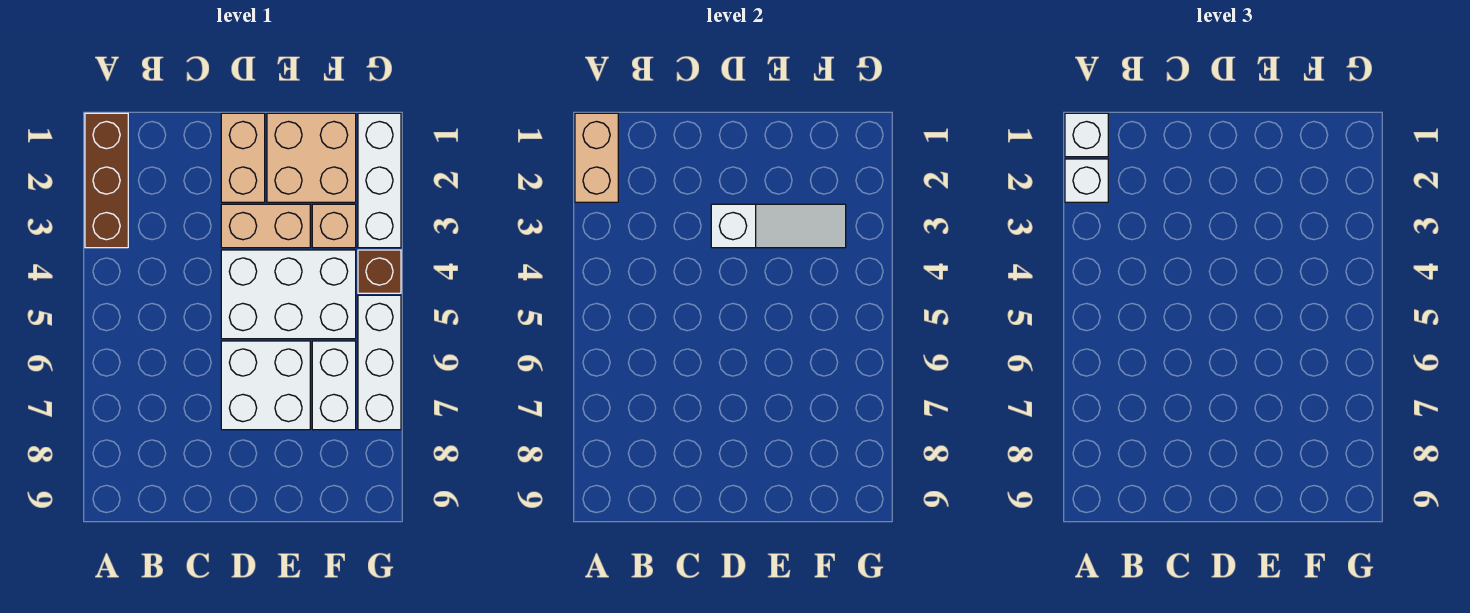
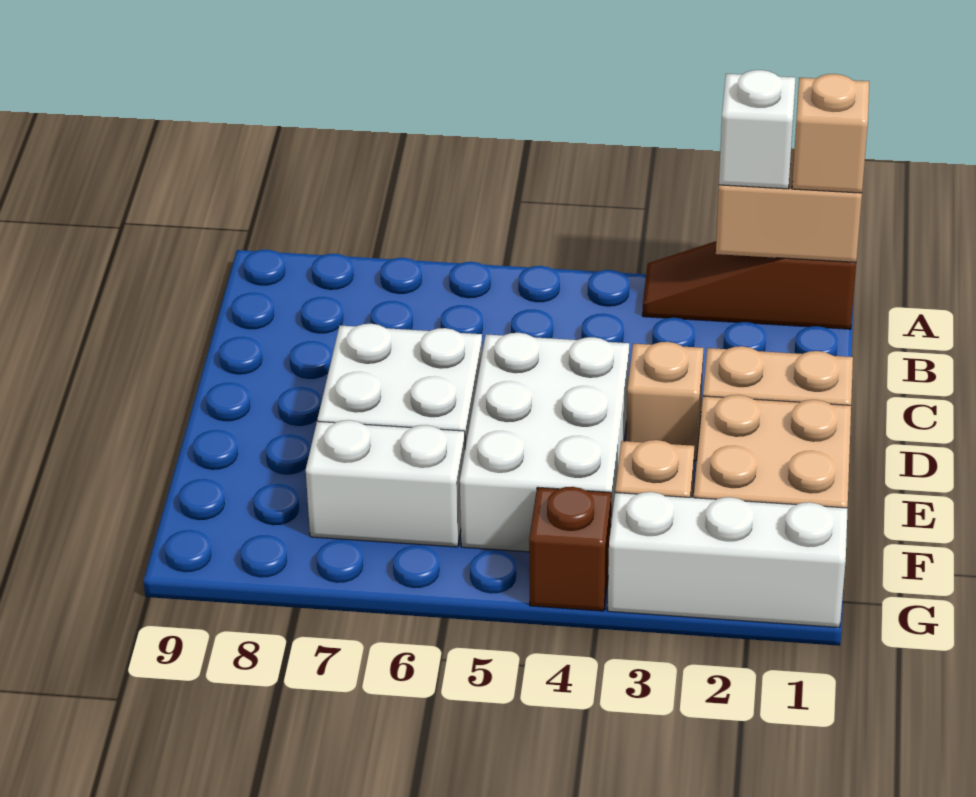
brown 1x3 brick [85,113,128,248] -> brown 1x3 slope [642,241,856,329]
white 1x1 brick [1065,113,1108,157] -> tan 1x1 brick [792,74,869,193]
tan 1x2 brick [221,204,310,248] -> tan 1x1 brick [626,342,704,461]
white 1x3 slope [711,204,846,248] -> none
white 1x3 brick [358,295,401,430] -> none

